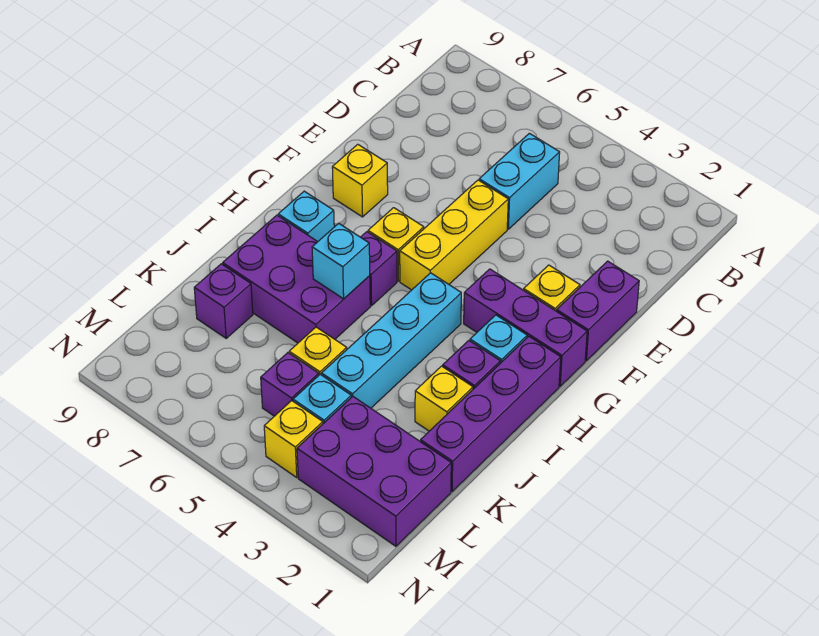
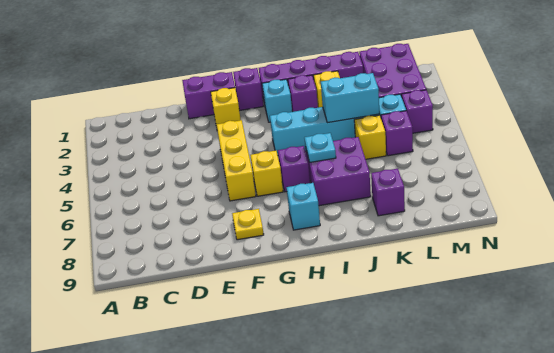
cyan 1x2 brick [479,133,560,229] -> cyan 1x2 brick moved to [321,73,379,123]
yellow 1x3 brick [400,180,508,290] -> yellow 1x3 brick turned to [217,120,256,201]
yellow 1x1 brick [332,144,388,217] -> yellow 1x1 plate [232,209,264,240]
purple 1x3 brick [464,269,587,386] -> purple 1x1 brick [233,68,264,110]
purple 2x3 brick [223,215,370,343] -> purple 2x2 brick [305,137,371,206]
cyan 1x1 brick [312,223,370,299] -> cyan 1x1 plate [304,133,336,162]
yellow 1x1 brick [264,401,323,477] -> purple 1x1 brick [402,90,433,133]

